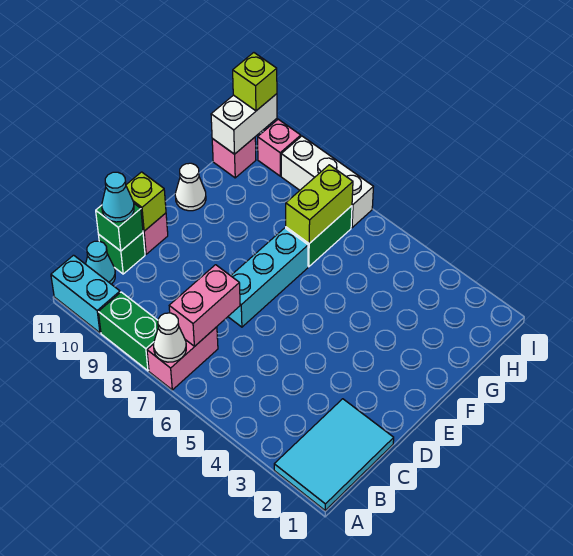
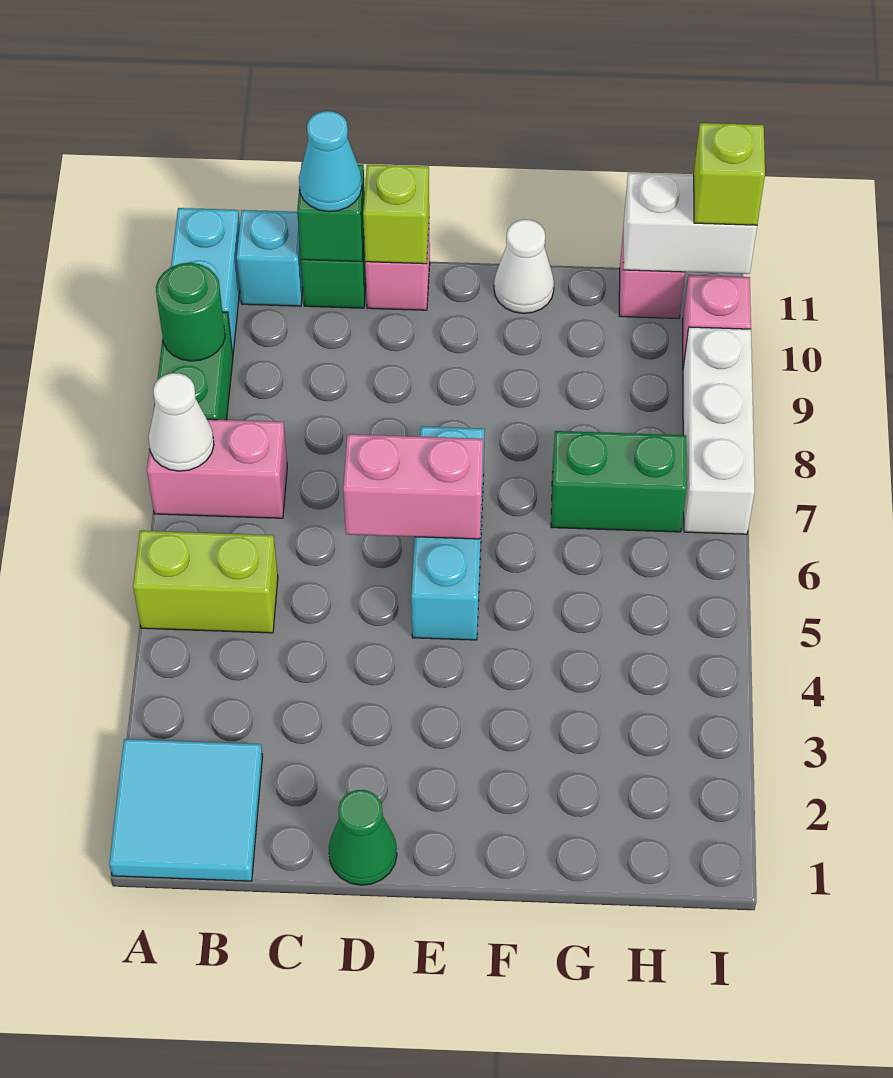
cyan 2x3 tile [274,399,394,510] -> cyan 2x2 tile [109,739,263,881]
none -> green 1x1 round brick [156,263,225,361]
pink 1x2 brick [169,265,240,347] -> pink 1x2 brick moved to [343,434,483,539]
cyan 1x1 cone [86,241,115,284] -> cyan 1x1 brick [237,210,303,306]
none -> green 1x1 cone [329,790,397,885]
cyan 1x3 brick [228,228,308,327] -> cyan 1x3 brick turned to [411,426,485,640]
lime 1x2 brick [286,165,353,243] -> lime 1x2 brick moved to [133,531,278,633]

